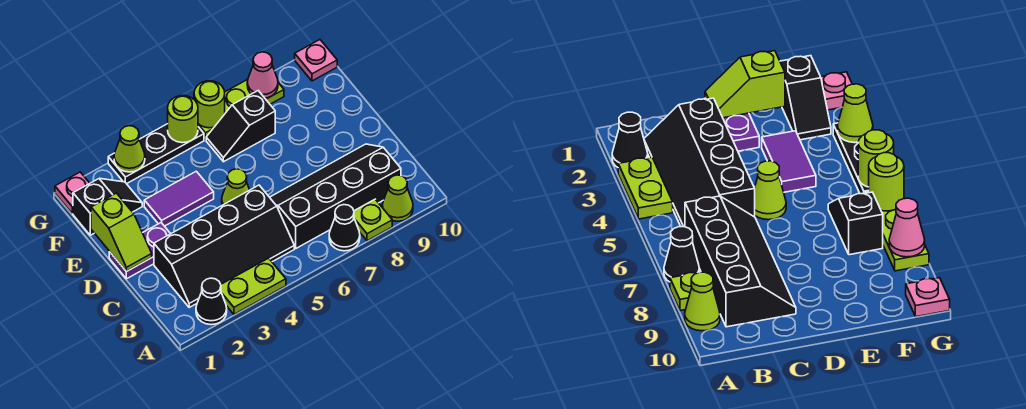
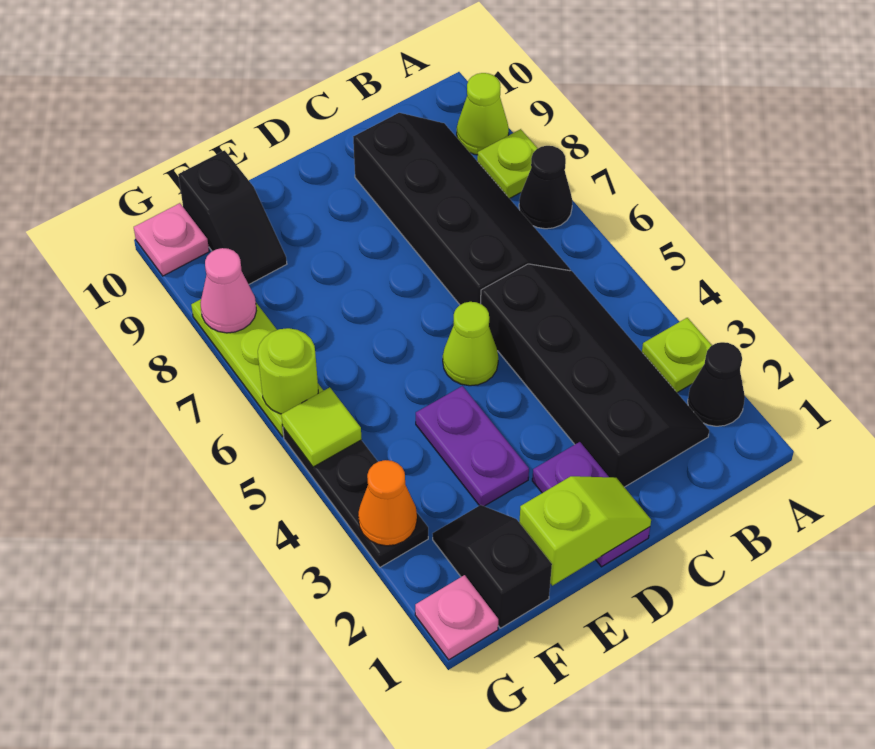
lime 1x2 plate [221,258,286,314] -> lime 1x1 plate [642,318,712,393]
black 2x4 slope [270,144,401,248] -> black 2x4 slope turned to [353,113,570,305]
purple 1x2 tile [144,171,214,226] -> purple 1x2 plate [416,386,529,506]
black 1x2 slope [206,91,275,162] -> black 1x2 slope moved to [178,150,287,284]
lime 1x1 cone [114,126,145,172] -> orange 1x1 cone [358,460,417,546]
lime 1x1 round brick [168,96,198,143] -> lime 1x1 tile [281,387,362,467]

